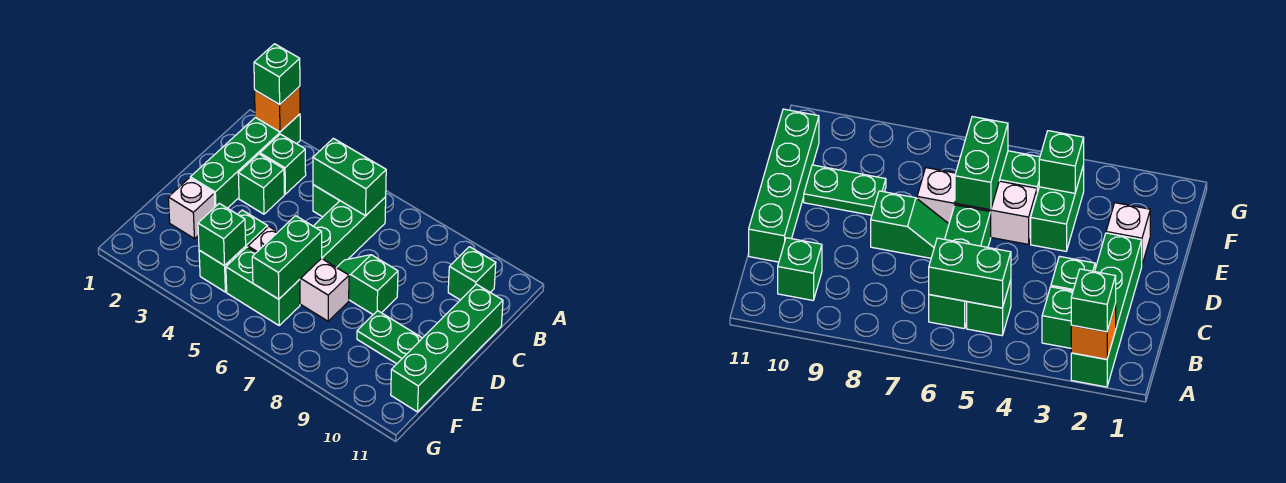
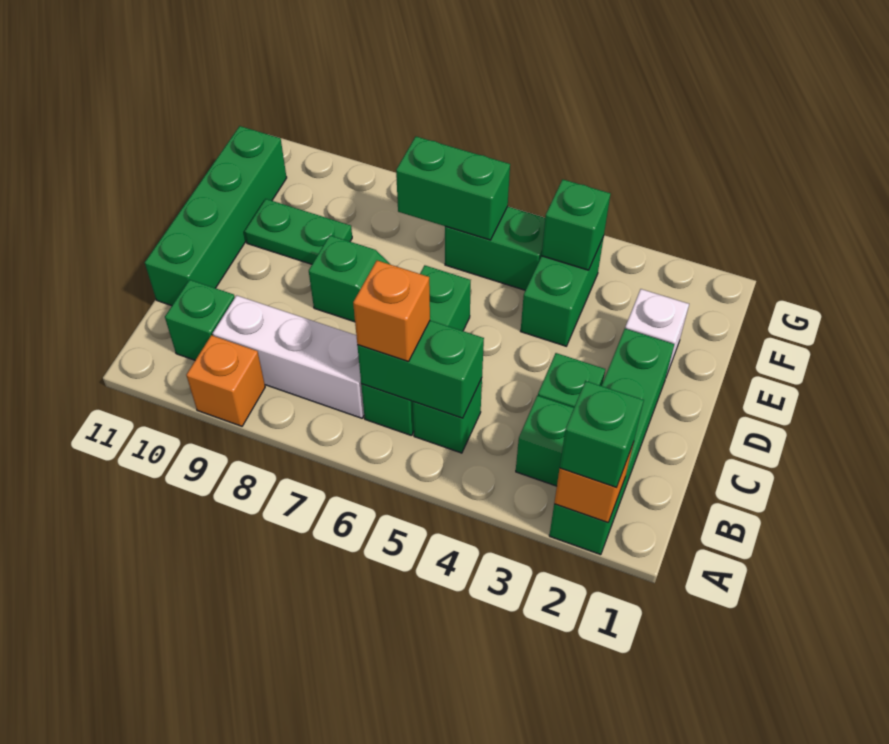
none -> orange 1x1 brick [186,335,265,426]
none -> orange 1x1 brick [353,261,430,362]
white 1x3 brick [248,227,349,321] -> white 1x3 brick moved to [213,295,364,418]
green 1x2 brick [252,216,322,299] -> green 1x2 brick turned to [396,137,510,240]

